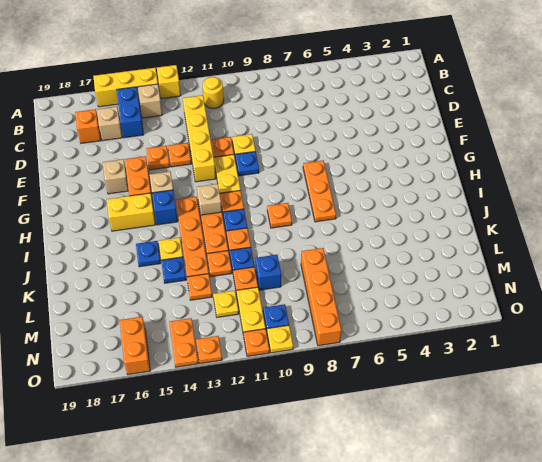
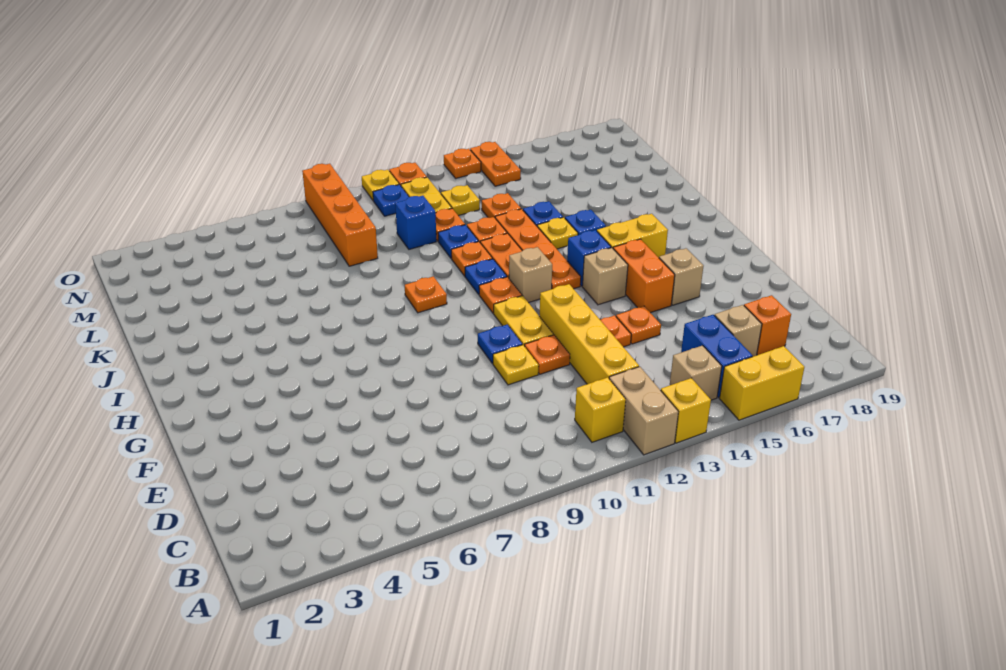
none -> tan 1x2 brick [609,367,678,455]
yellow 1x3 brick [93,68,158,107] -> yellow 1x2 brick [719,346,804,420]
yellow 1x1 round brick [203,77,224,108] -> yellow 1x1 brick [575,377,626,442]
orange 1x3 plate [303,160,336,222] -> none
orange 1x2 brick [120,317,150,374] -> none

